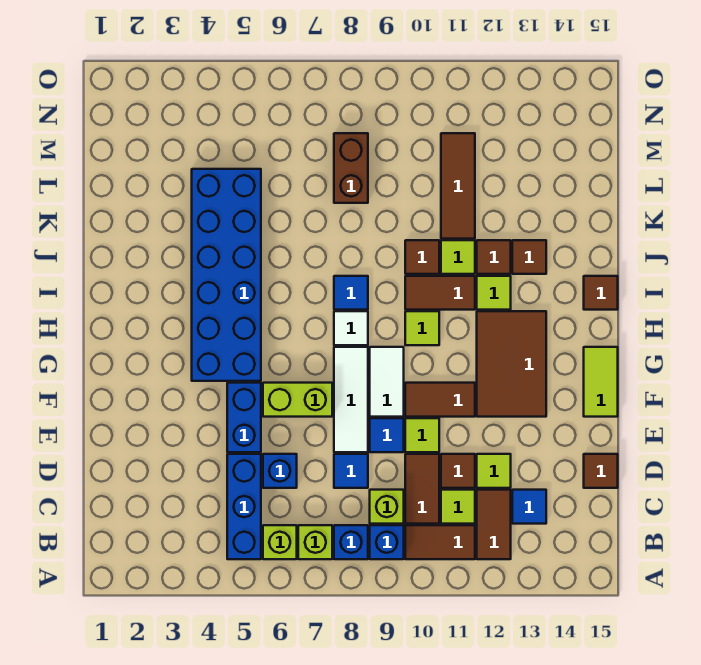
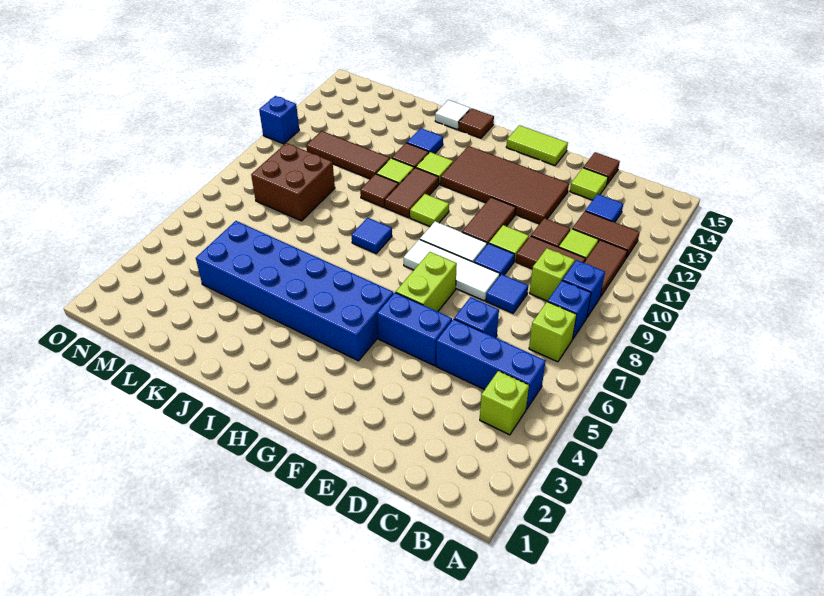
lime 1x1 brick [263,525,297,559] -> lime 1x1 brick moved to [480,371,529,435]
lime 1x1 tile [477,454,511,488] -> lime 1x1 tile moved to [570,168,608,200]
brown 2x3 tile [477,311,546,417] -> brown 2x4 tile [440,146,569,224]
white 1x1 tile [334,311,368,345] -> white 1x1 tile moved to [435,100,470,129]
brown 1x1 tile [512,240,546,274] -> blue 1x1 tile [407,128,443,154]
brown 1x2 brick [334,133,368,203] -> brown 2x2 brick [251,143,335,221]
none -> blue 1x1 brick [259,96,299,144]

